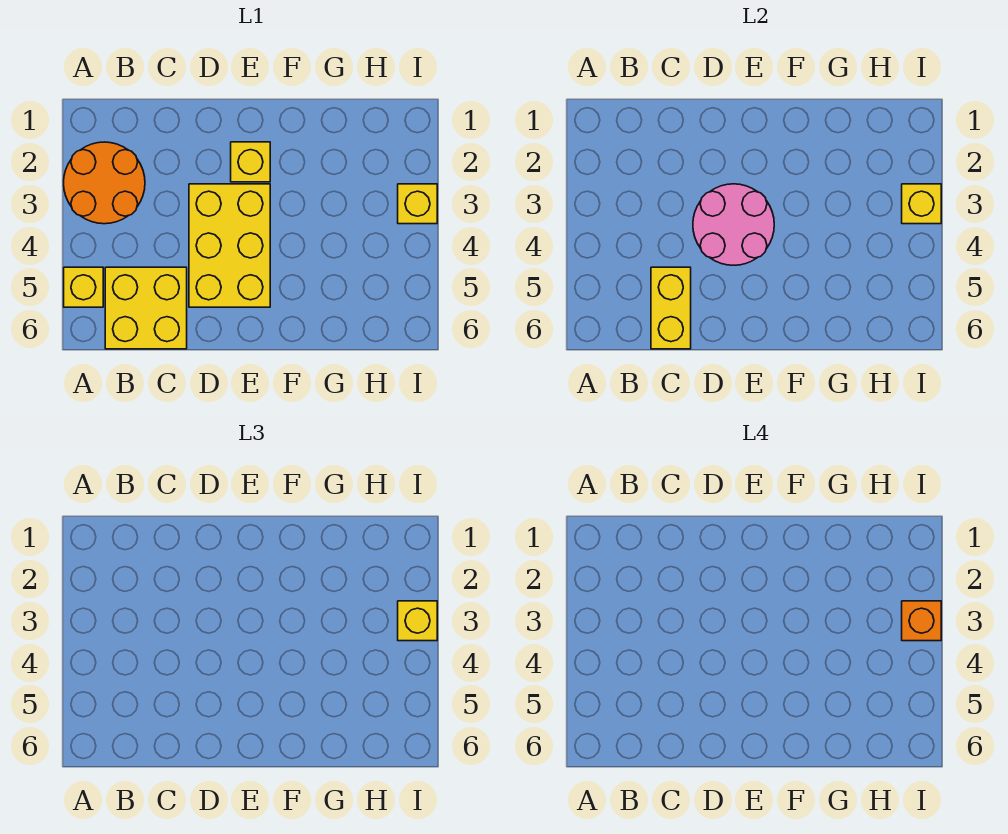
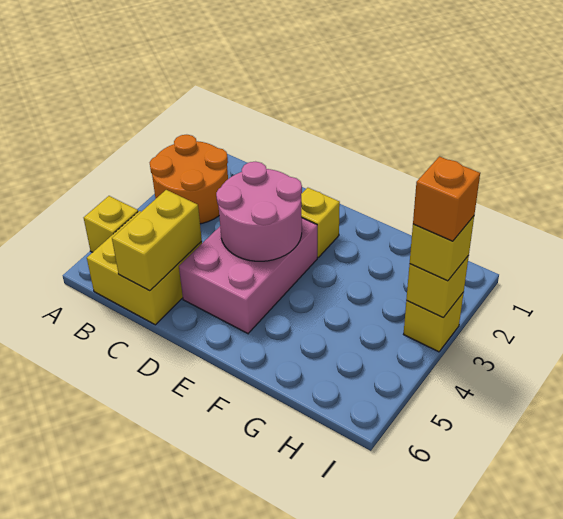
yellow 2x3 brick [189,184,270,307] -> pink 2x3 brick [179,218,317,333]

